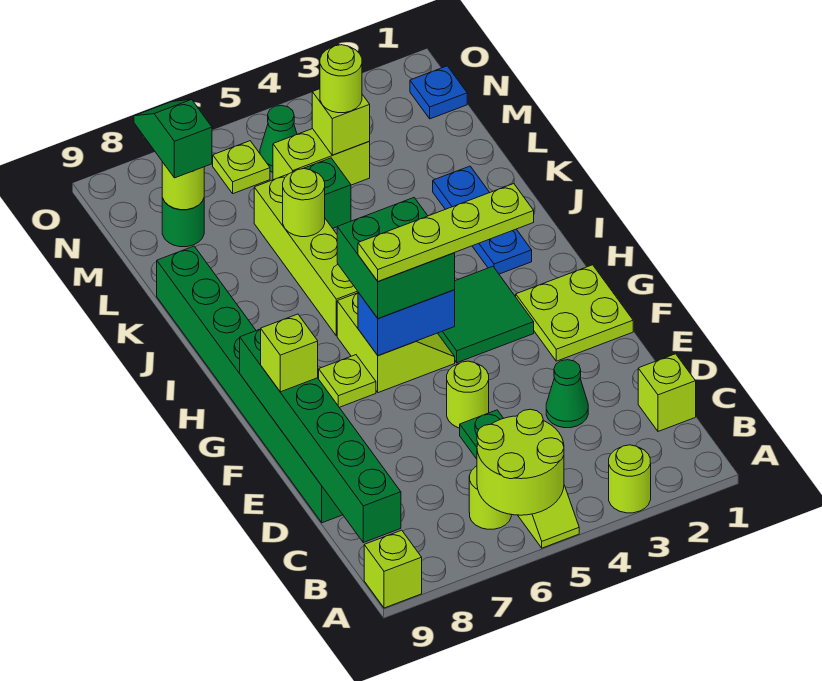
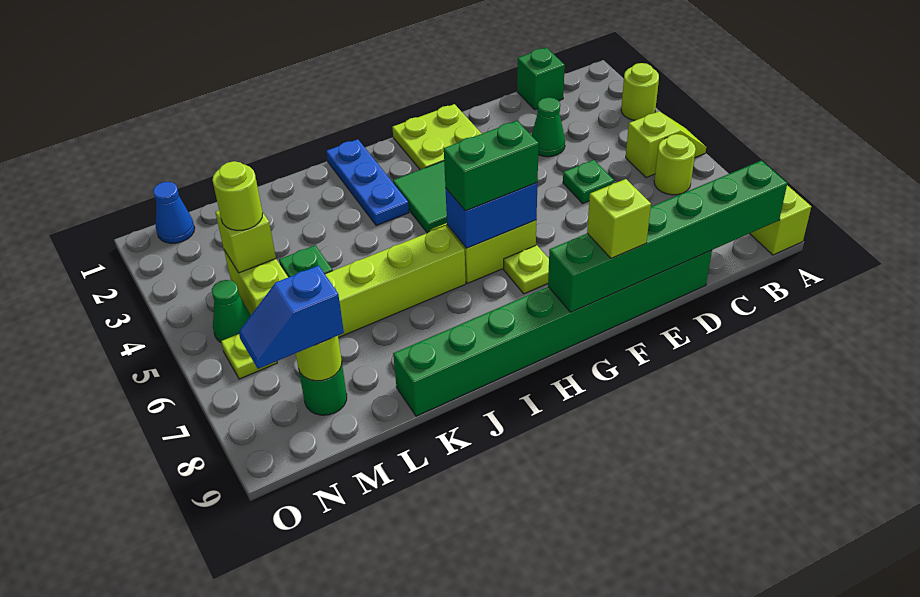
lime 2x2 round brick [477,409,564,515] -> none
lime 1x1 brick [638,354,696,431] -> green 1x1 brick [517,48,565,109]
lime 1x1 round brick [447,361,489,428] -> none
lime 1x4 plate [358,184,534,281] -> none
blue 1x2 brick [358,290,455,355] -> blue 1x2 brick turned to [445,183,537,248]
green 2x2 brick [337,198,455,319] -> green 1x2 brick [444,121,539,211]
blue 1x3 plate [433,166,532,274] -> blue 1x3 plate turned to [326,139,409,226]
lime 1x1 round brick [283,169,325,237] -> none
green 1x2 slope [134,100,212,178] -> blue 1x2 slope [239,265,344,369]
blue 1x1 plate [410,66,467,119] -> blue 1x1 cone [153,182,195,243]

